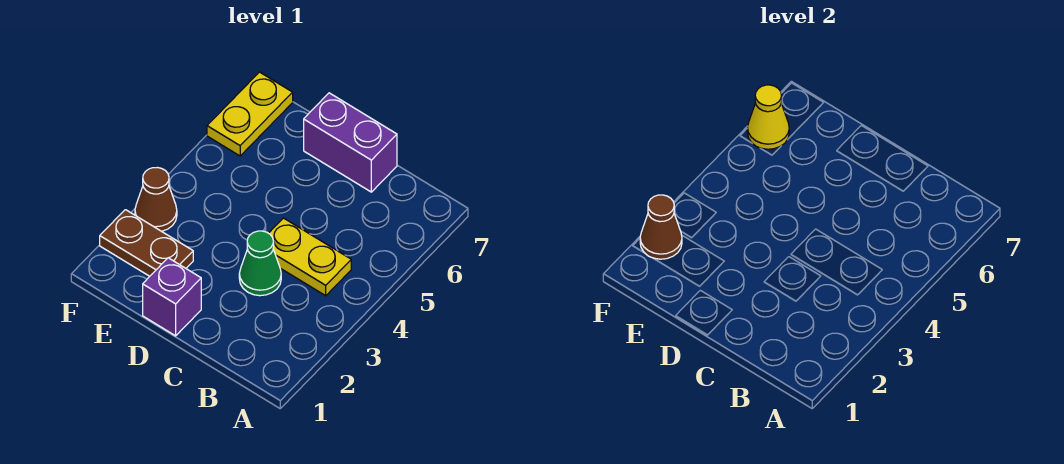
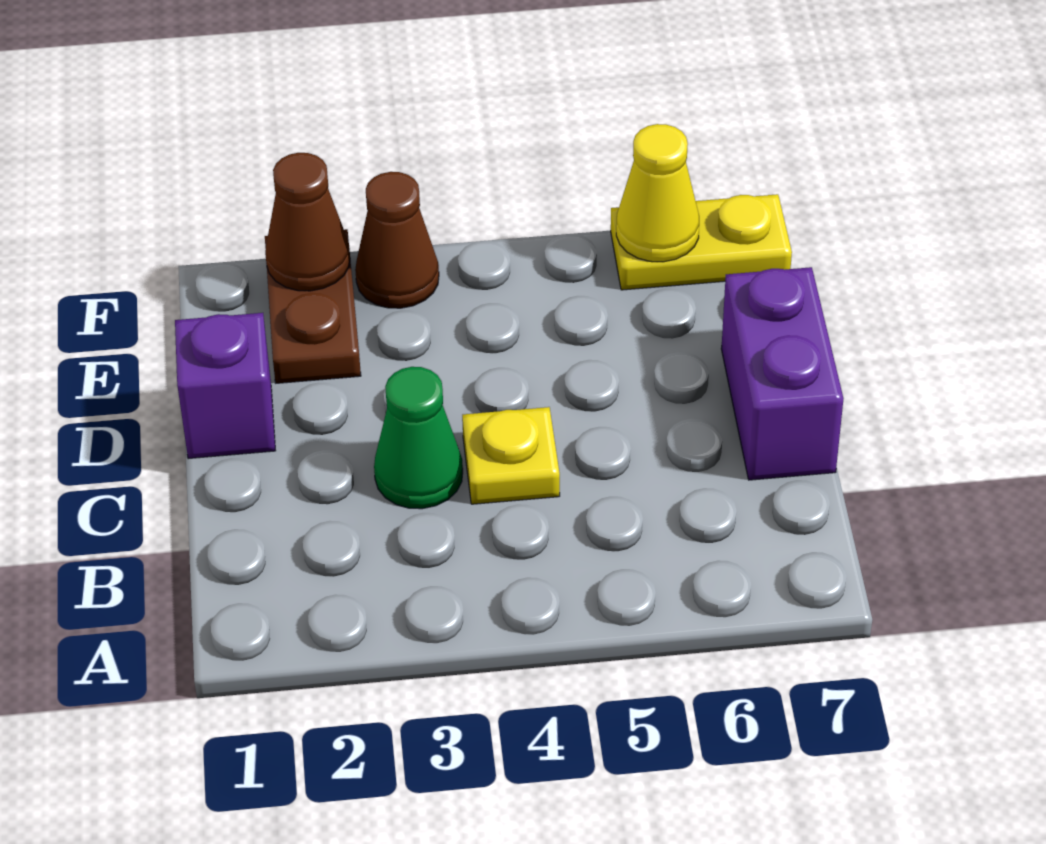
yellow 1x2 plate [269,218,351,296] -> yellow 1x1 plate [462,407,560,504]

